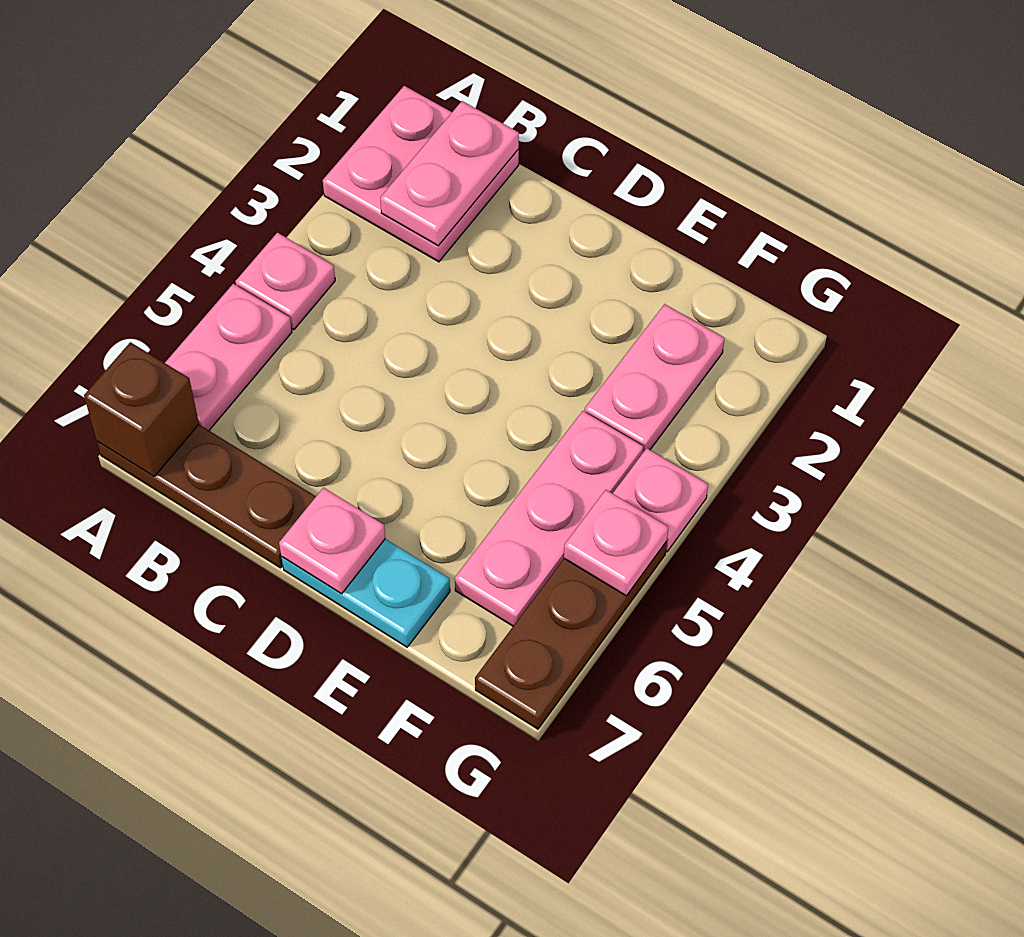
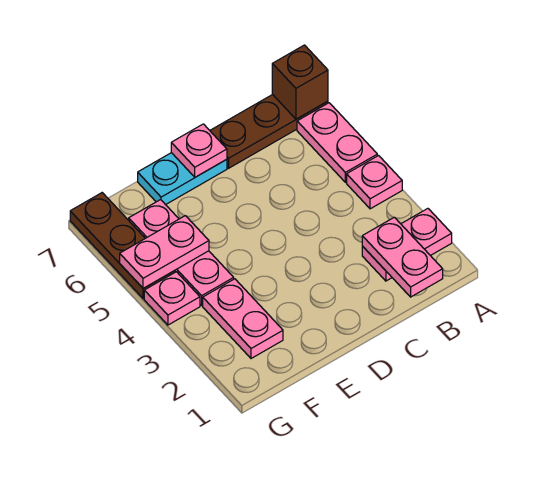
pink 2x2 plate [323,86,519,262] -> pink 1x2 plate [362,209,452,281]
pink 1x1 plate [564,490,668,596] -> pink 1x2 plate [120,216,209,288]

